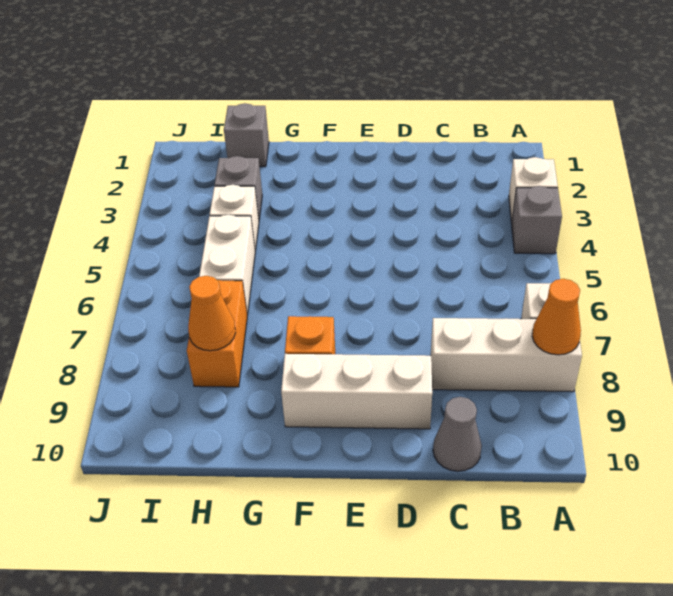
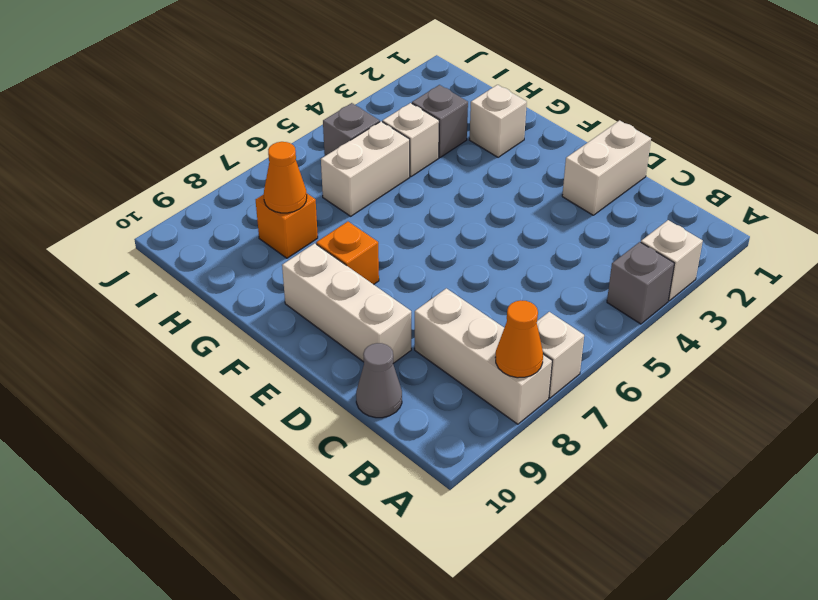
none -> white 1x2 brick [562,120,651,215]
none -> white 1x1 brick [470,85,527,157]
grey 1x1 brick [224,103,269,167] -> grey 1x1 brick moved to [323,103,380,156]
orange 1x2 brick [187,280,247,387] -> orange 1x1 brick [256,193,318,258]

